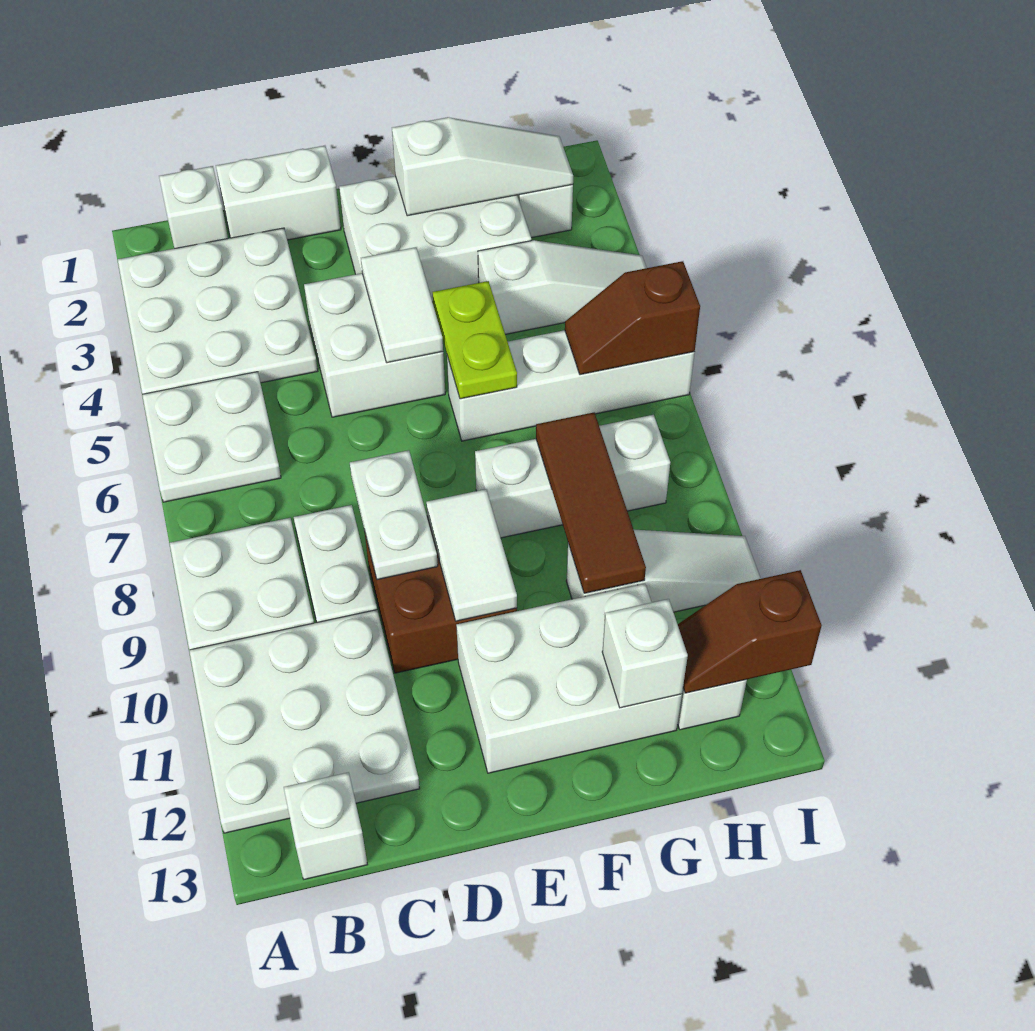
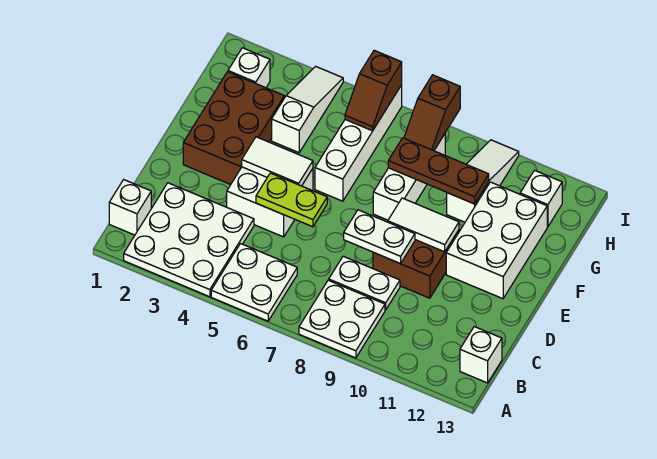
white 3x3 plate [189,610,420,833] -> none
white 1x2 brick [216,146,341,240] -> none
white 2x3 brick [339,176,531,302] -> brown 2x3 brick [183,72,284,185]
white 1x3 slope [392,117,573,216] -> none
lime 1x2 plate [433,281,517,399] -> lime 1x2 plate moved to [256,173,327,227]
brown 1x3 tile [536,413,646,593] -> brown 1x3 plate [388,138,489,204]
white 1x1 brick [602,599,688,708] -> none
brown 1x2 slope [678,570,822,693] -> brown 1x2 slope moved to [404,75,460,151]

